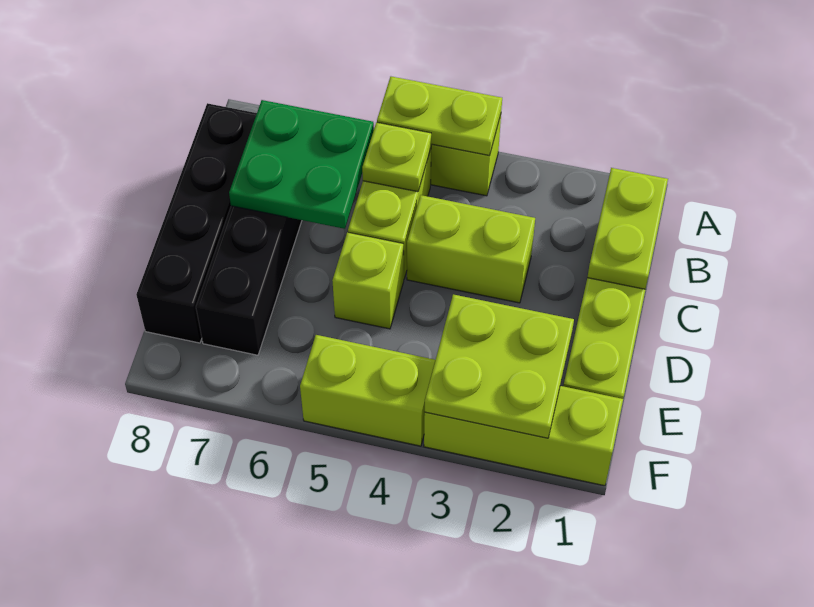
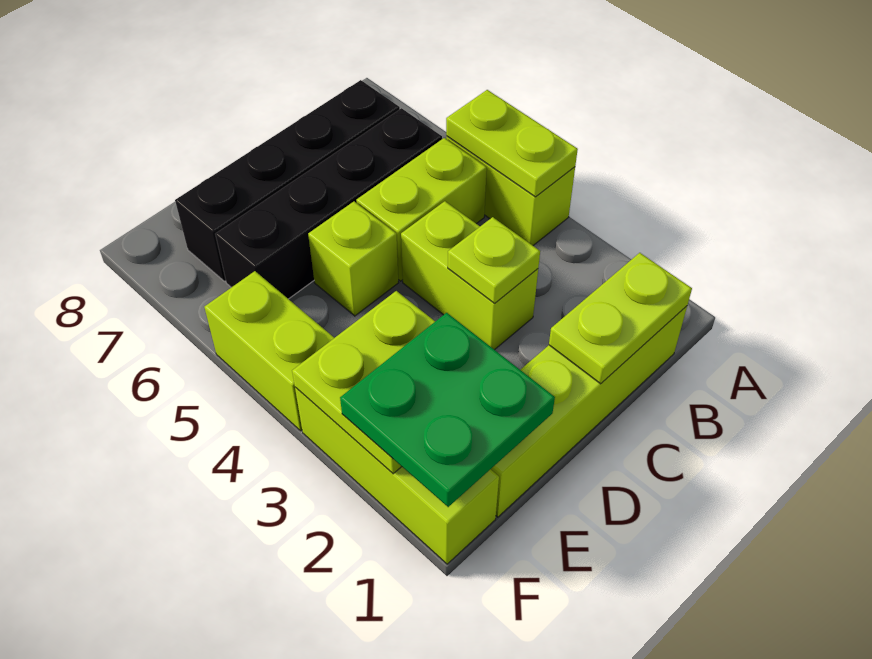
lime 1x1 plate [362,122,432,192] -> lime 1x1 plate moved to [448,217,540,303]
green 2x2 plate [229,100,374,229] -> green 2x2 plate moved to [340,313,555,507]
black 1x4 brick [136,103,257,343] -> black 1x4 brick moved to [215,108,442,299]

